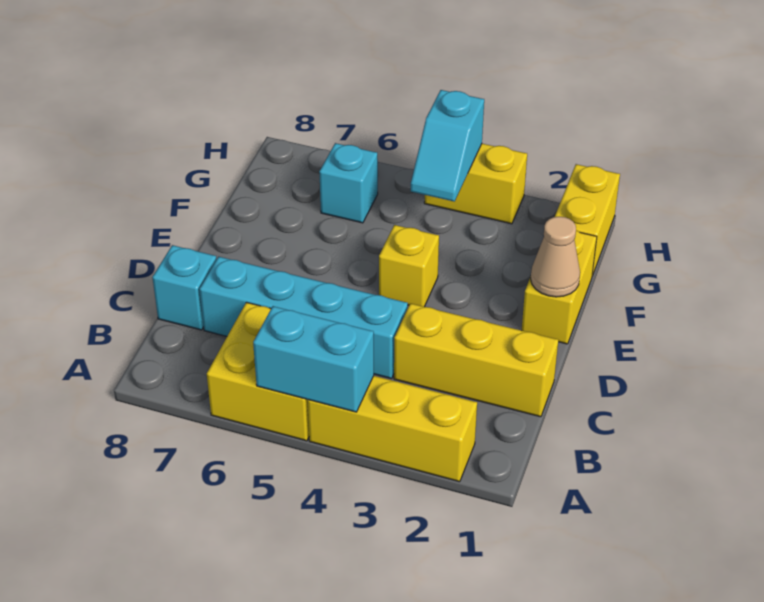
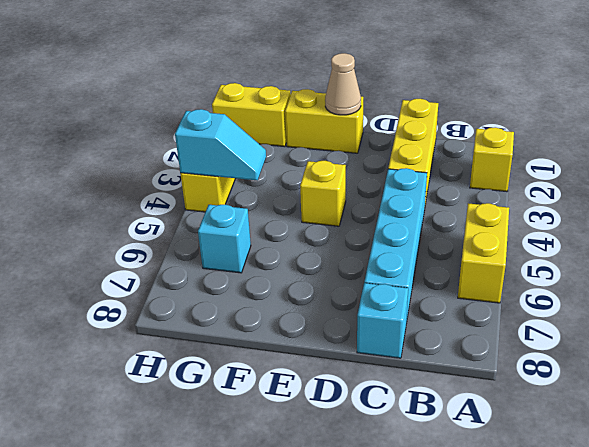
yellow 1x3 brick [308,376,477,482] -> yellow 1x1 brick [470,127,514,192]
cyan 1x2 brick [253,306,374,412] -> none
yellow 2x2 brick [207,302,309,441] -> yellow 1x2 brick [458,203,509,303]

